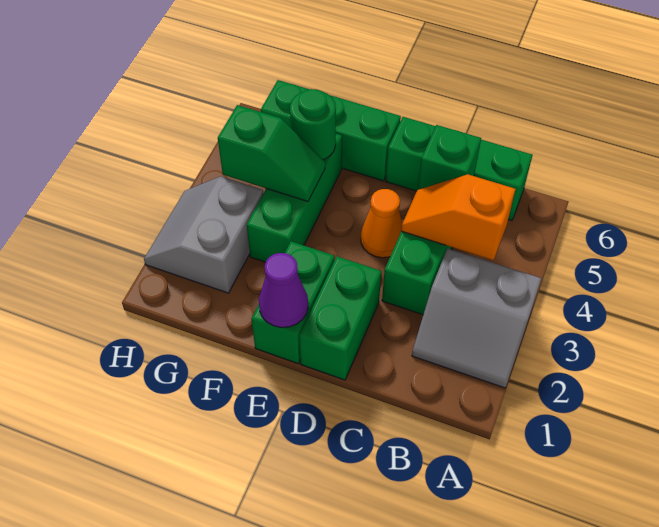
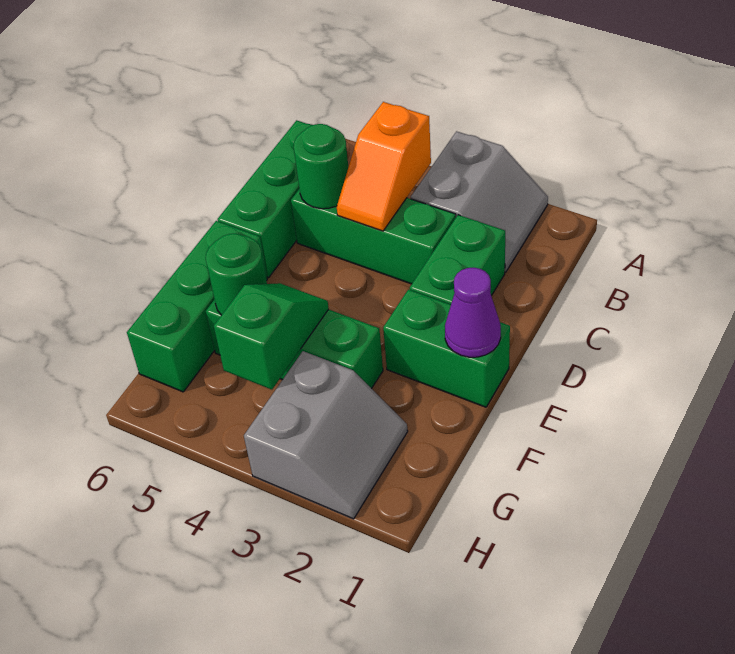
green 1x1 brick [418,125,481,190] -> green 1x1 round brick [294,124,348,209]
green 1x2 brick [299,256,381,380] -> green 1x2 brick turned to [410,215,505,304]
orange 1x1 cone [361,189,403,258] -> none
grey 2x2 slope [144,176,263,293] -> grey 2x2 slope turned to [244,351,408,519]

